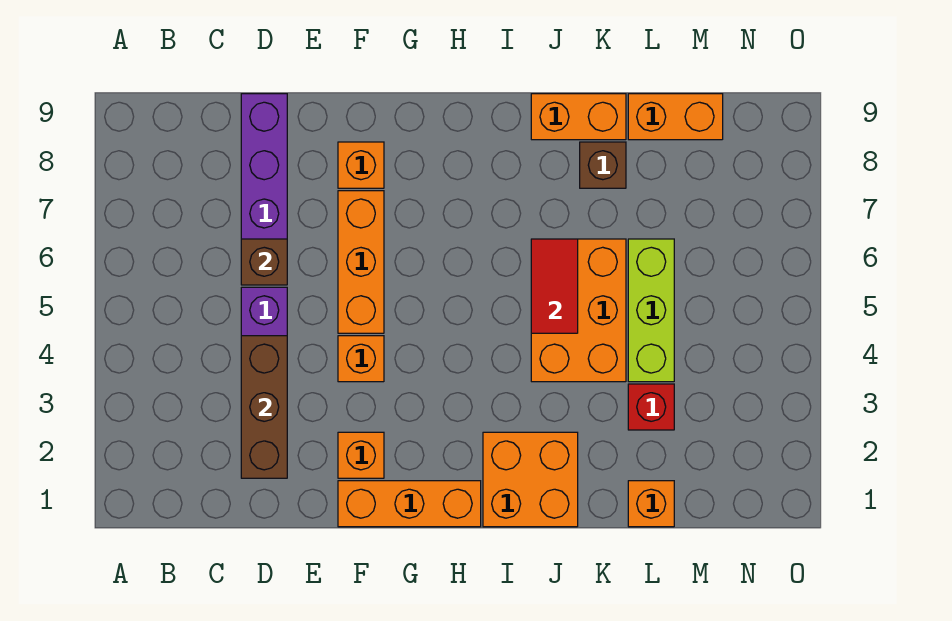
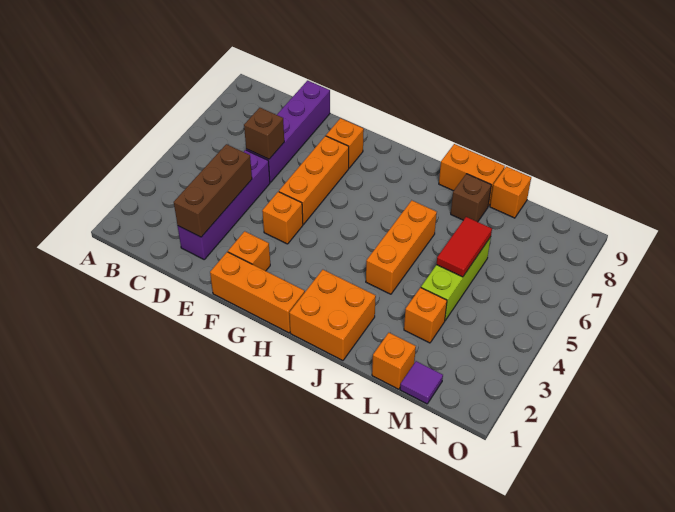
orange 2x3 brick [531,239,626,382] -> orange 1x3 brick [366,201,437,294]
red 1x2 tile [531,239,578,333] -> red 1x2 tile moved to [436,217,492,277]
red 1x1 brick [628,384,674,430] -> orange 1x1 brick [404,288,447,343]
orange 1x2 brick [628,94,723,140] -> orange 1x1 brick [490,166,531,218]
none -> purple 1x1 tile [400,361,443,404]

